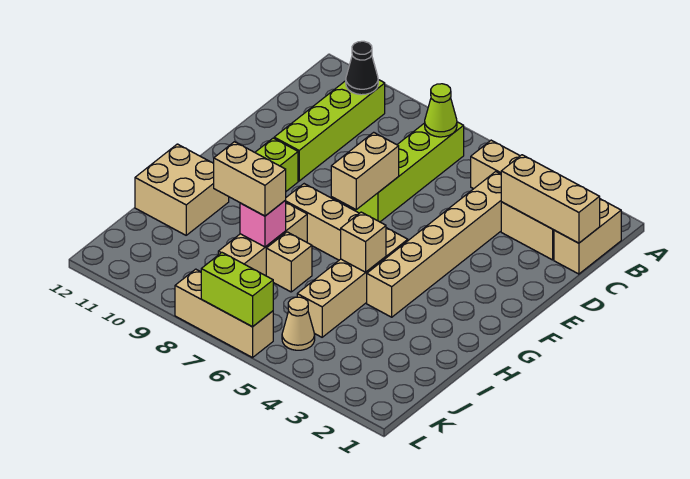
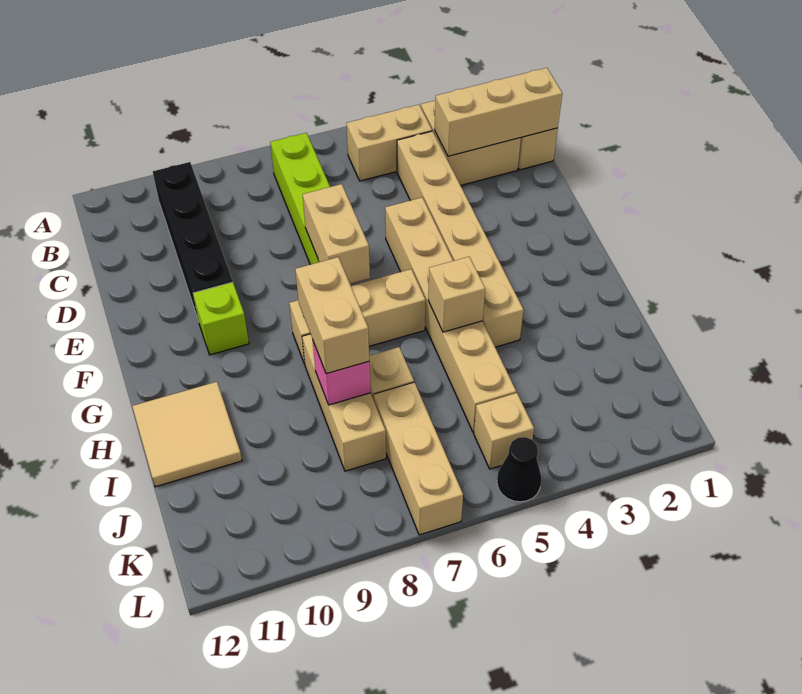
lime 1x1 cone [425,84,457,137] -> none
lime 1x4 brick [274,80,385,181] -> black 1x4 brick [153,162,233,319]
black 1x1 cone [346,41,378,95] -> black 1x1 cone moved to [497,437,541,502]
tan 1x4 brick [297,228,408,337] -> tan 1x6 brick [385,198,516,432]
tan 2x2 brick [135,144,229,235] -> tan 2x2 tile [132,382,242,487]
tan 1x2 brick [213,142,286,216] -> tan 1x2 brick turned to [295,257,369,374]
tan 1x1 cone [282,297,315,350] -> tan 1x1 brick [474,393,534,469]
tan 1x3 brick [175,269,273,358] -> tan 1x3 brick turned to [373,382,463,535]
lime 1x2 brick [201,253,273,327] -> none

